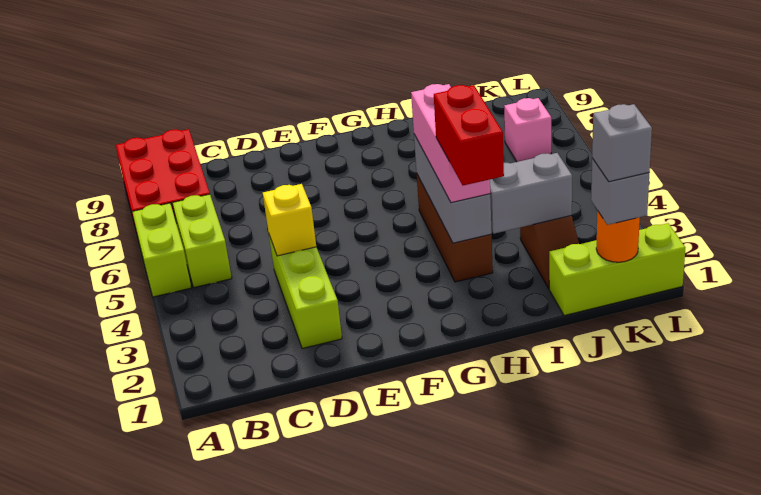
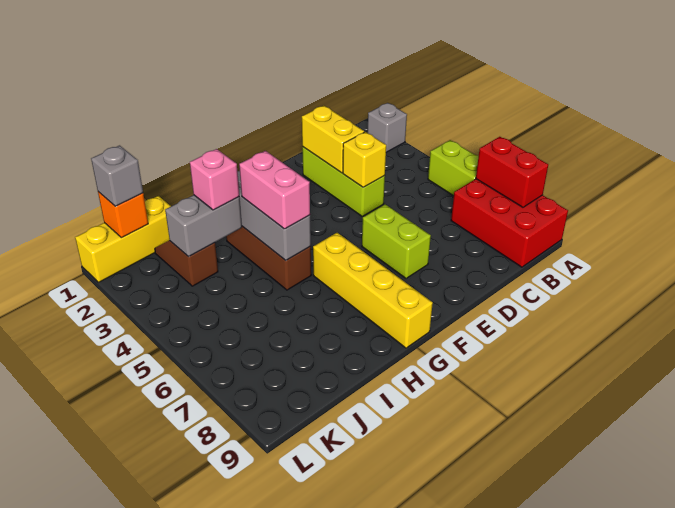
lime 1x2 brick [172,194,232,287] -> lime 1x2 brick moved to [362,204,431,278]
none -> yellow 1x2 brick [302,106,364,173]
none -> yellow 1x4 brick [313,233,433,348]
red 1x2 brick [434,85,504,185] -> red 1x2 brick moved to [476,137,548,207]
pink 1x3 brick [411,84,490,203] -> pink 1x2 brick [239,151,310,229]
lime 1x3 brick [549,223,685,316] -> yellow 1x3 brick [75,196,171,282]
orange 1x1 round brick [596,211,640,262] -> orange 1x1 brick [98,192,148,238]
grey 1x1 brick [592,104,652,182] -> grey 1x1 brick moved to [367,103,407,152]
pink 1x1 brick [504,98,551,162] -> pink 1x1 brick moved to [190,149,239,210]

